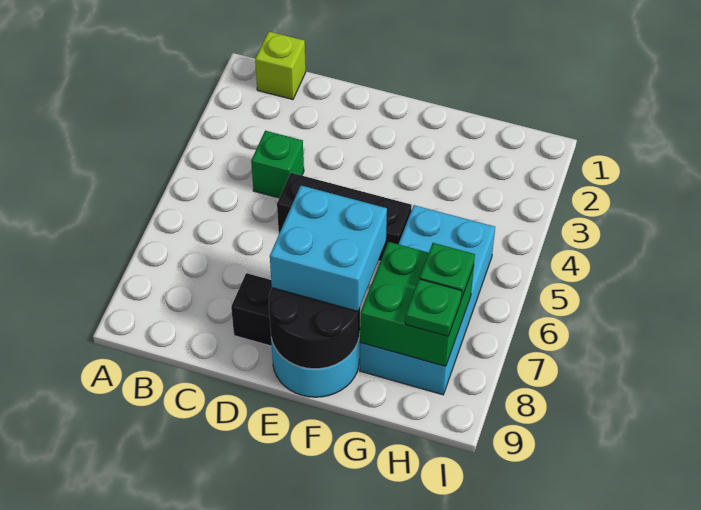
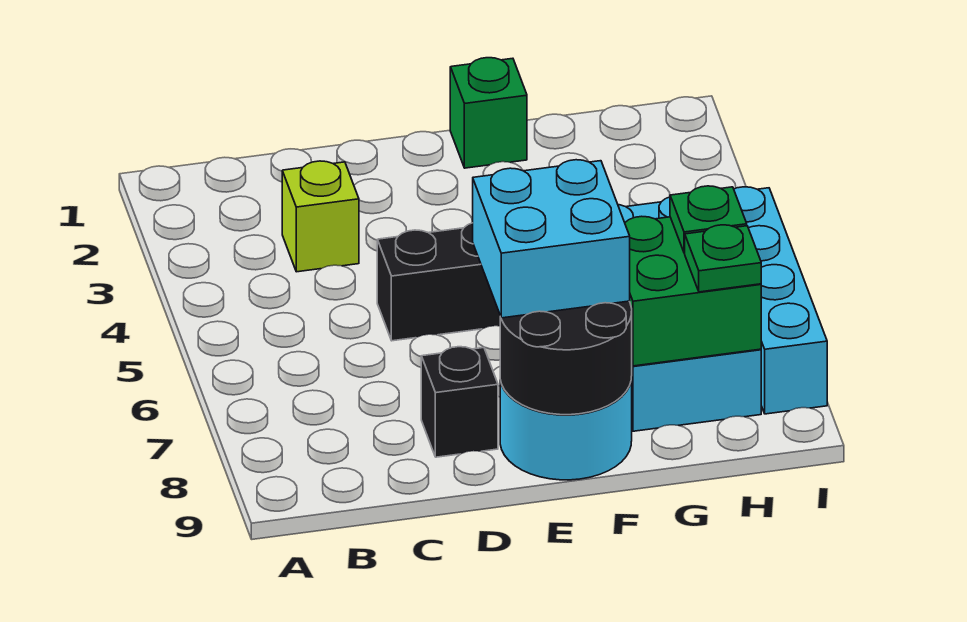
lime 1x1 brick [255,32,306,100] -> lime 1x1 brick moved to [282,161,359,272]
green 1x1 brick [251,131,304,198] -> green 1x1 brick moved to [450,58,527,168]
none -> cyan 1x4 brick [734,187,827,414]

